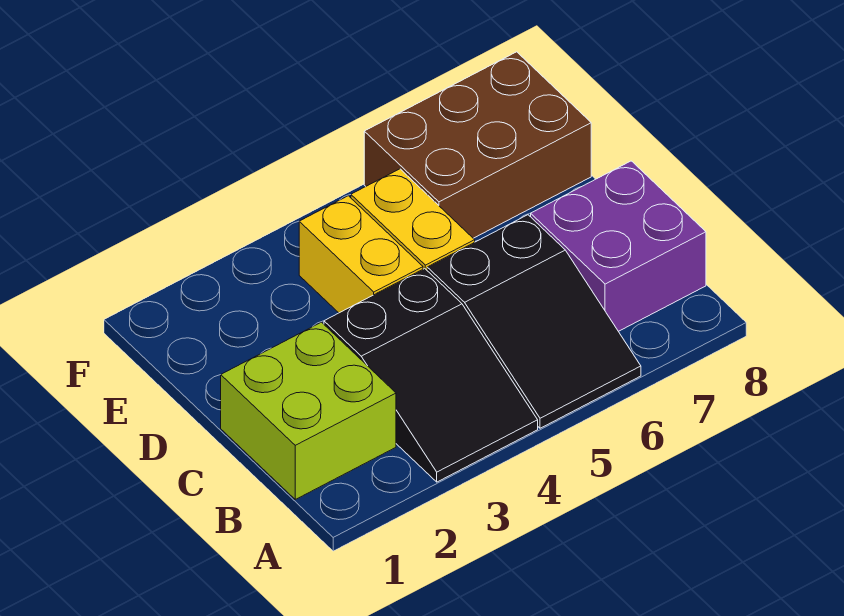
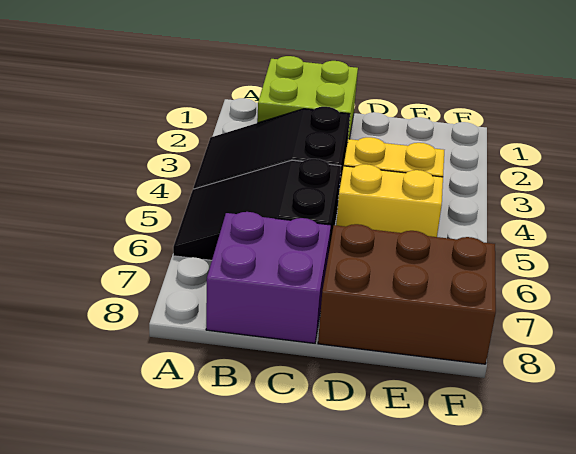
brown 2x3 brick [364,52,591,238] -> brown 2x3 brick turned to [318,224,496,364]

